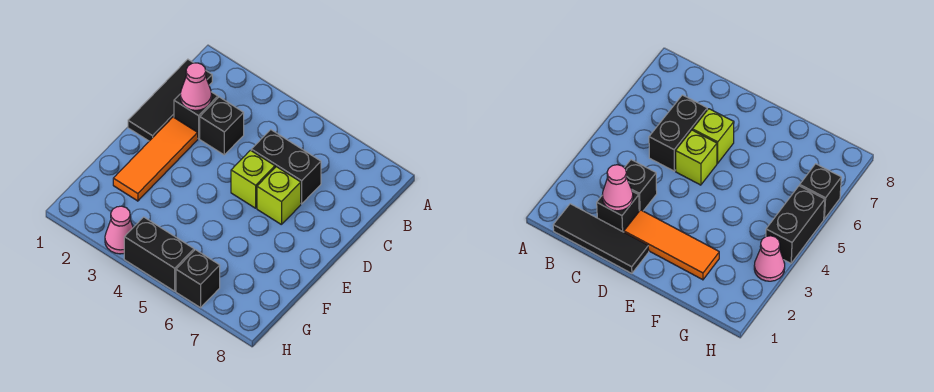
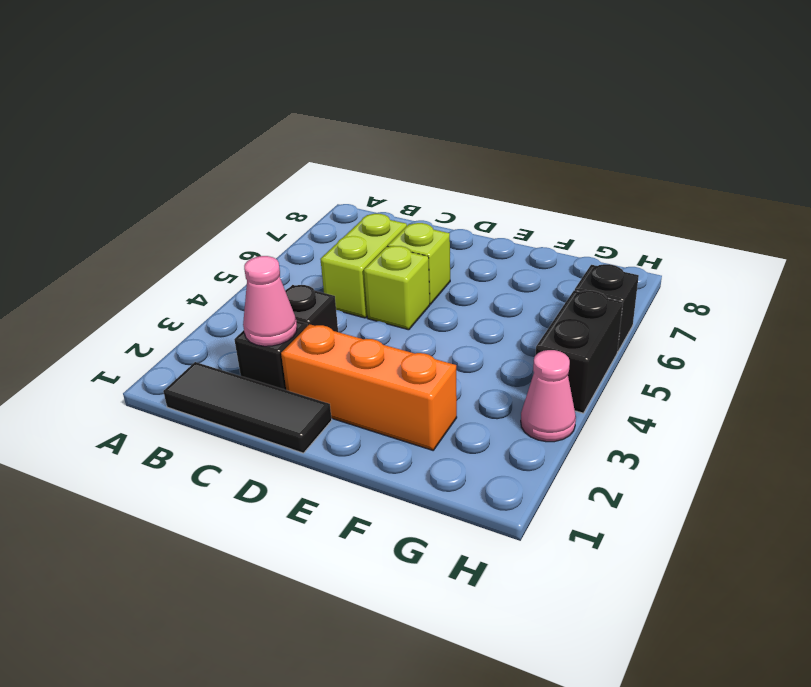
black 1x2 brick [251,130,321,204] -> lime 1x2 brick [320,214,407,318]
orange 1x3 tile [113,117,198,201] -> orange 1x3 brick [281,324,457,450]

